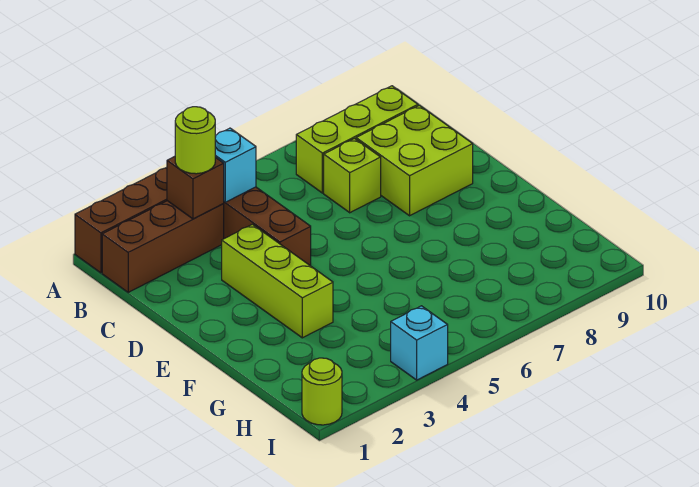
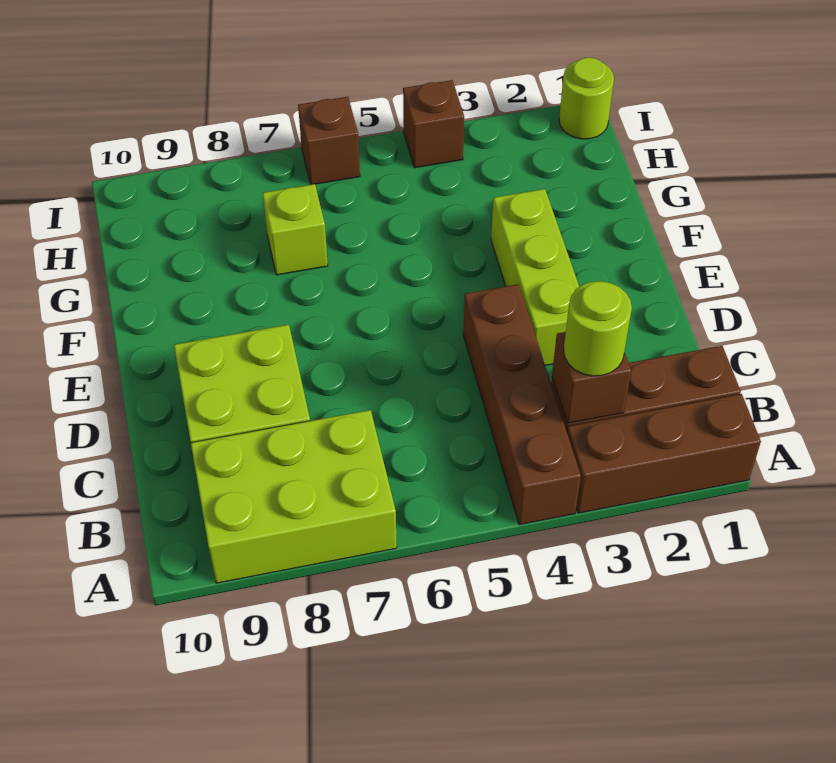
cyan 1x1 brick [215,128,256,202] -> none
lime 1x3 brick [296,86,418,193] -> lime 2x3 brick [191,410,397,583]
lime 1x1 brick [324,139,381,213] -> lime 1x1 brick moved to [263,184,328,275]
cyan 1x1 brick [391,306,448,380] -> brown 1x1 brick [403,80,464,168]
none -> brown 1x1 brick [298,97,360,185]

